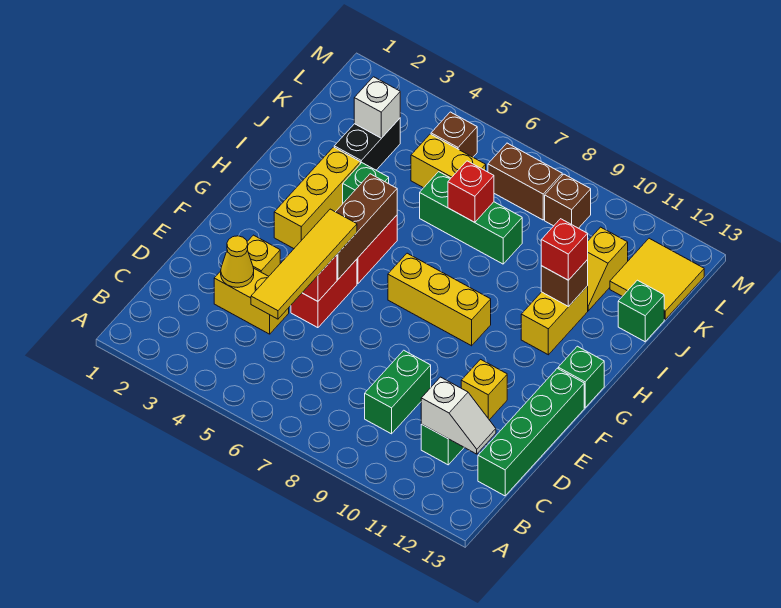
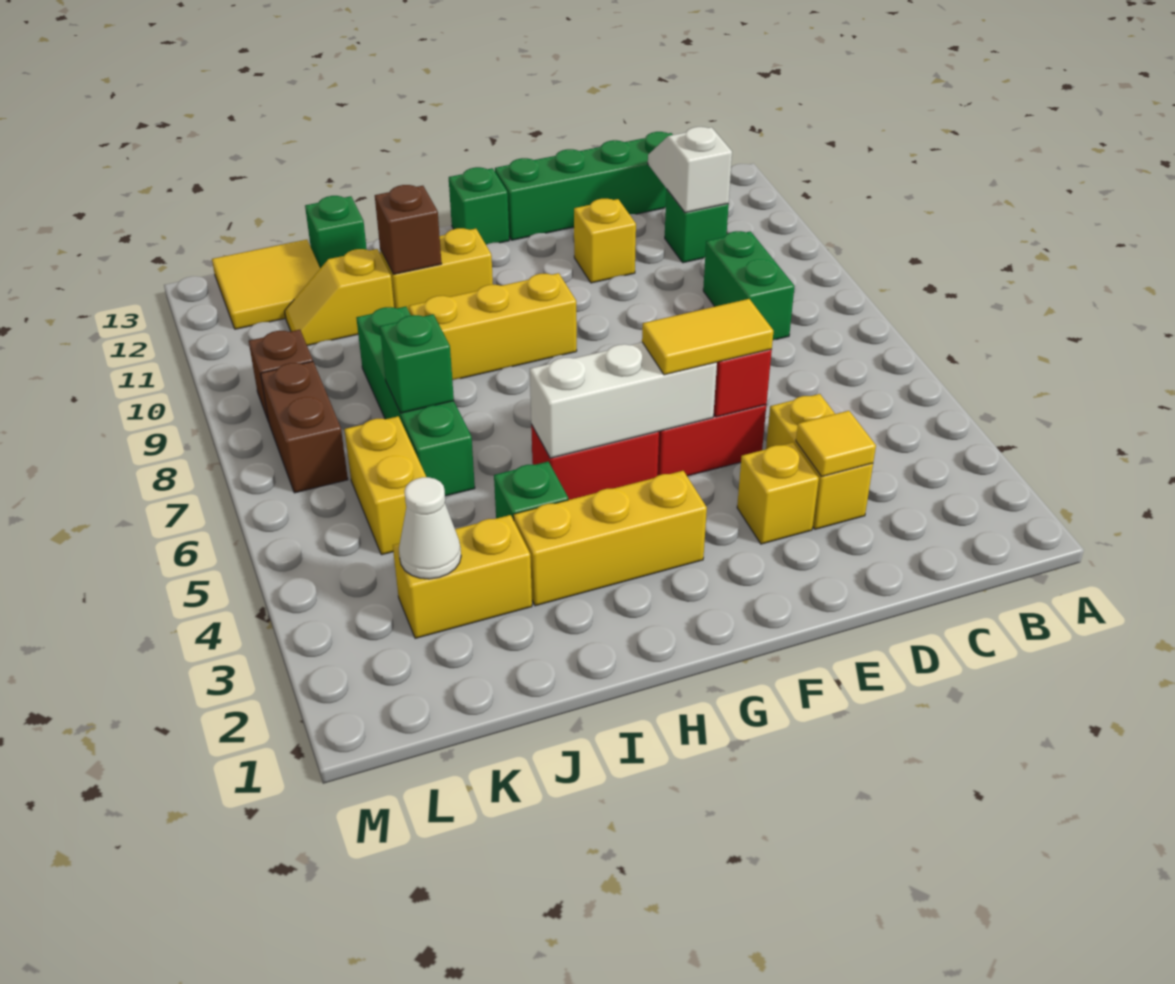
yellow 1x4 tile [251,209,357,319] -> yellow 1x2 tile [642,299,773,375]
green 1x2 brick [365,350,431,434] -> green 1x2 brick turned to [703,231,794,340]
yellow 1x1 cone [221,236,254,287] -> yellow 1x1 tile [796,411,876,476]
brown 1x3 brick [336,174,397,279] -> white 1x3 brick [530,342,717,458]
yellow 1x3 brick [388,253,491,346] -> yellow 1x3 brick turned to [409,273,577,380]
red 1x1 brick [541,219,588,280] -> none
black 1x2 brick [334,118,400,170] -> yellow 1x2 brick [393,515,532,638]
green 1x3 brick [420,172,522,264] -> green 1x4 brick [356,307,475,496]
red 1x1 brick [448,161,494,222] -> green 1x1 brick [380,314,454,413]
yellow 1x2 slope [587,227,628,311] -> yellow 1x2 slope turned to [285,249,394,346]
white 1x1 brick [354,77,400,138] -> white 1x1 cone [399,477,461,579]
brown 1x1 brick [431,112,477,157] -> none

